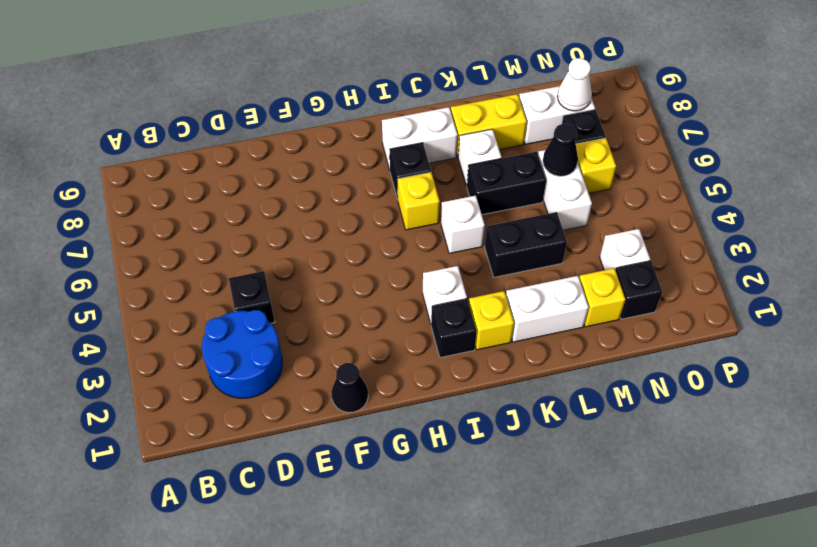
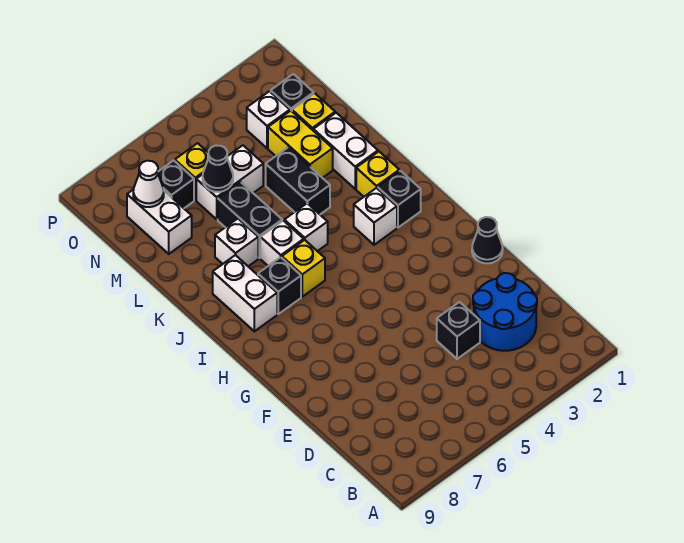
none -> white 1x1 brick [260,221,304,266]
yellow 1x2 brick [451,94,527,157] -> yellow 1x2 brick moved to [268,111,333,178]

